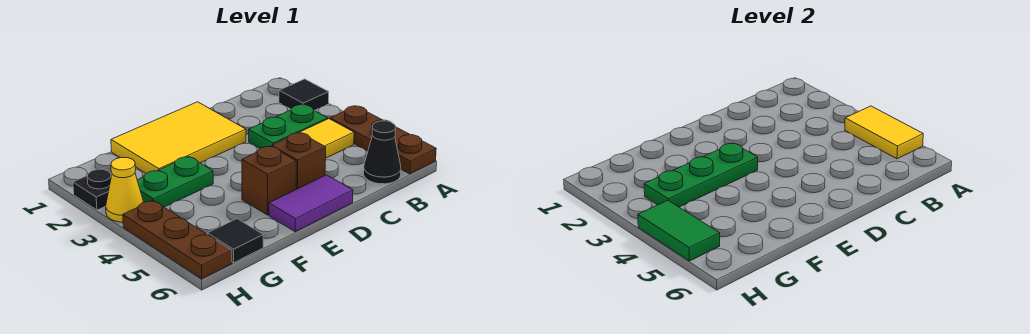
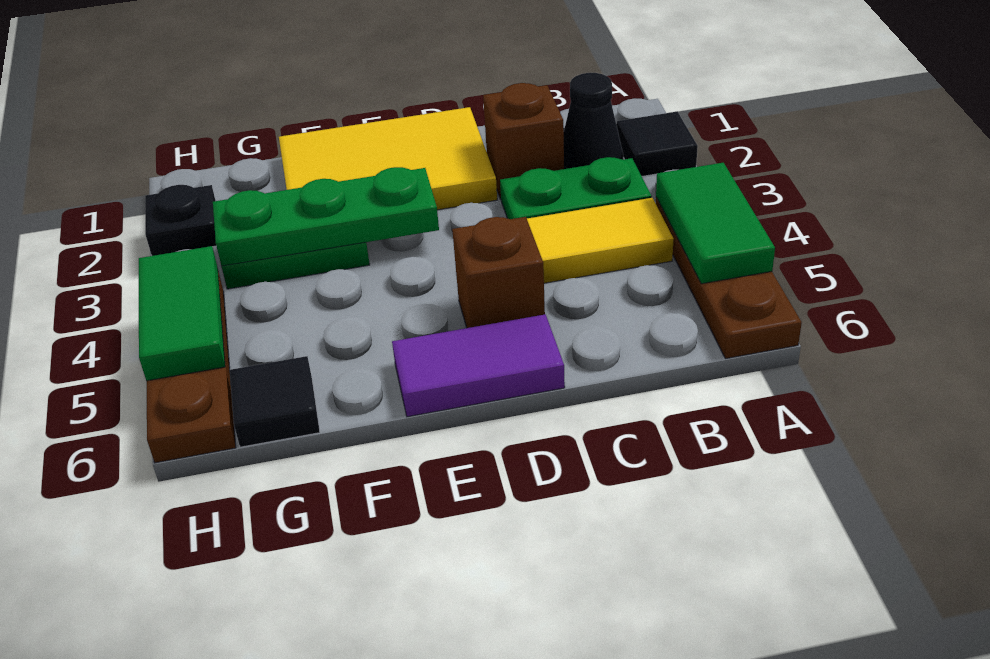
yellow 1x2 tile [845,106,923,159] -> green 1x2 tile [656,163,775,284]
black 1x1 cone [364,121,401,184] -> black 1x1 cone moved to [564,73,623,169]
brown 1x1 brick [242,146,296,215] -> brown 1x1 brick moved to [483,83,564,199]
yellow 1x1 cone [106,158,144,222] -> none

